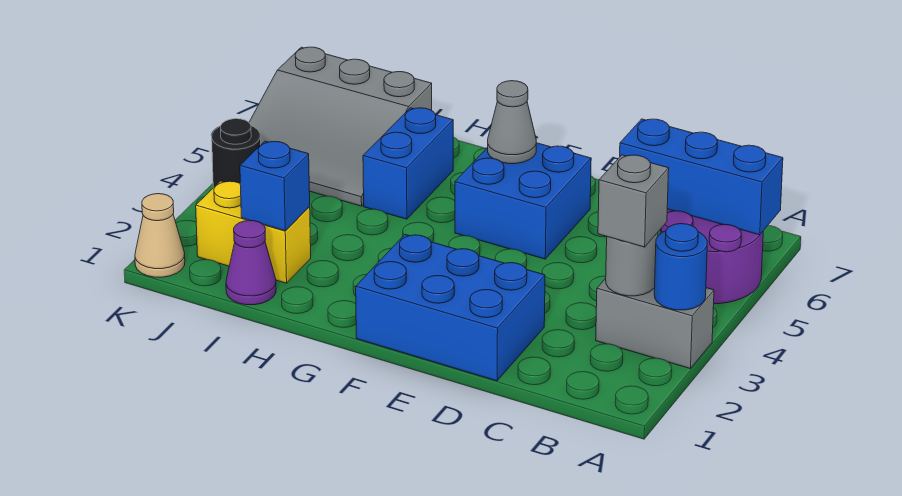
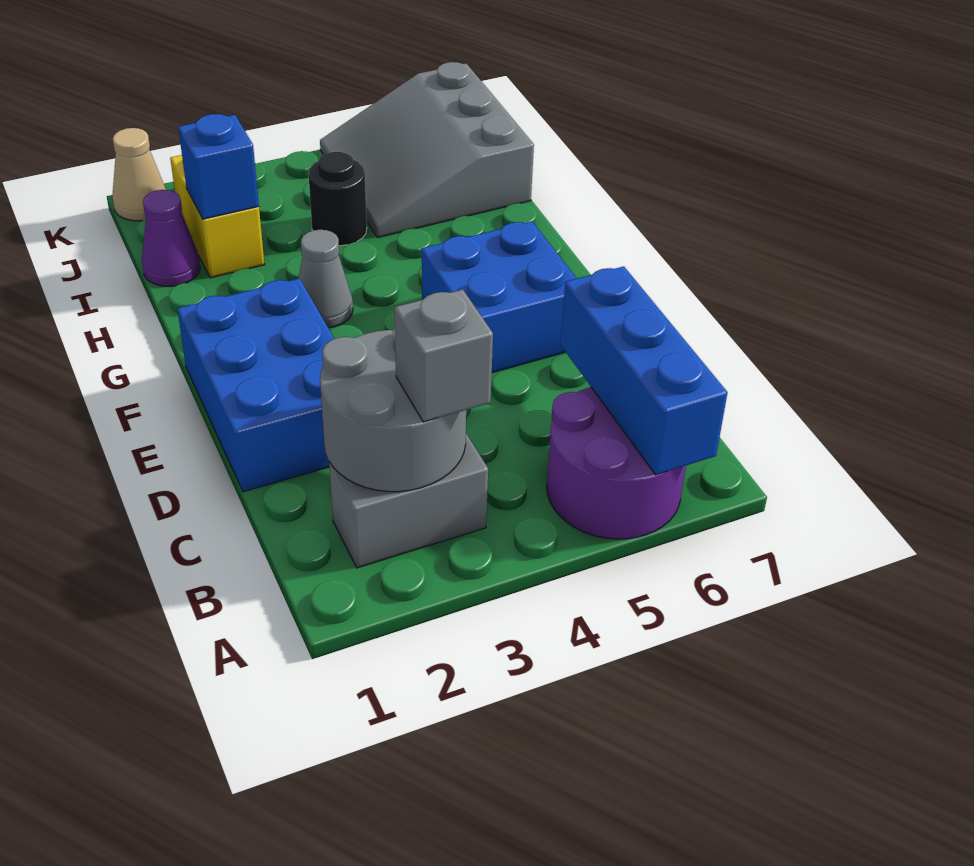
grey 1x2 brick [596,278,714,369] -> grey 1x2 brick turned to [329,434,488,568]
blue 1x1 round brick [654,224,707,310] -> none
grey 1x1 round brick [606,233,658,296] -> grey 2x2 round brick [320,327,466,492]
grey 1x1 cone [488,81,536,164] -> grey 1x1 cone moved to [299,230,353,328]
blue 1x2 brick [363,108,453,219] -> none
black 1x1 round brick [212,119,261,188] -> black 1x1 round brick moved to [308,152,367,246]

